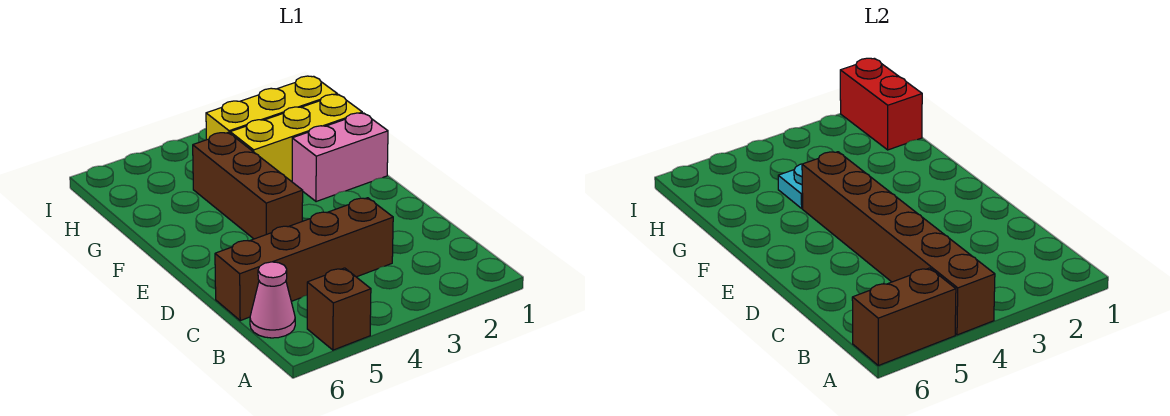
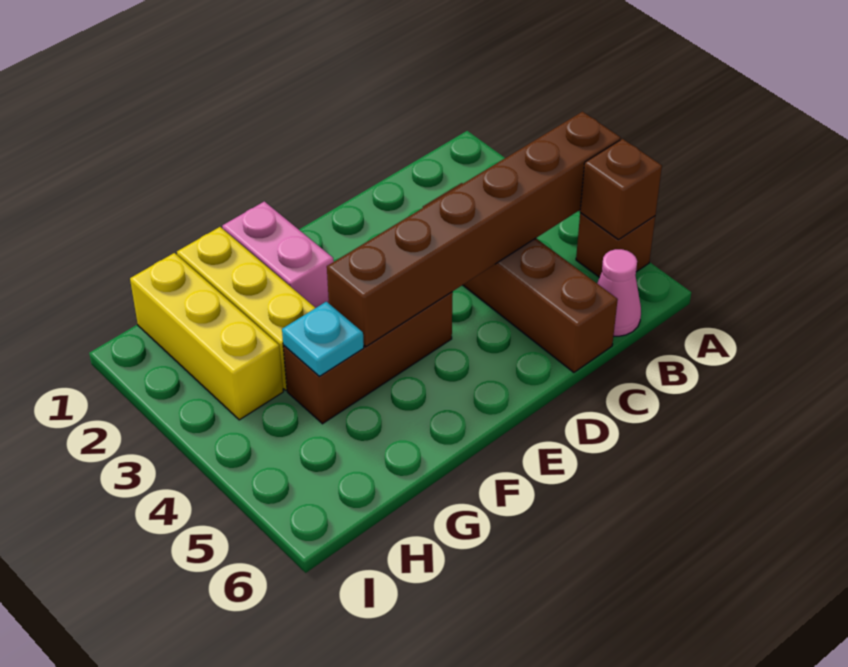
brown 1x2 brick [852,268,956,365] -> brown 1x1 brick [580,139,662,240]
red 1x2 brick [840,58,922,150] -> none

